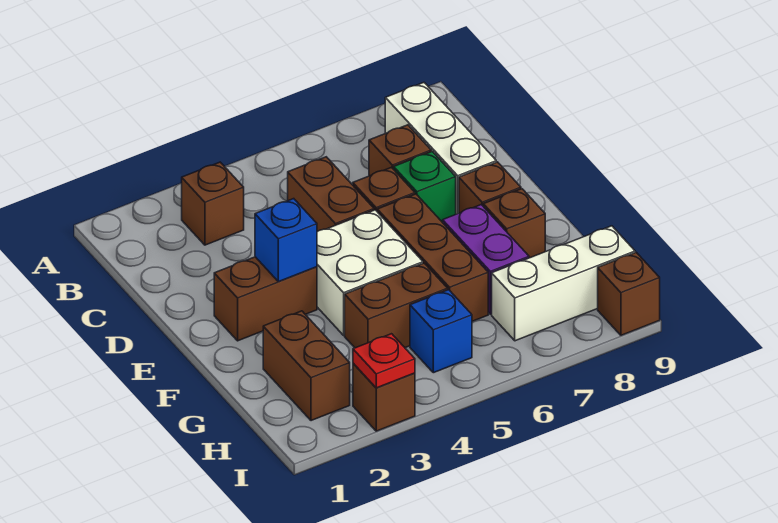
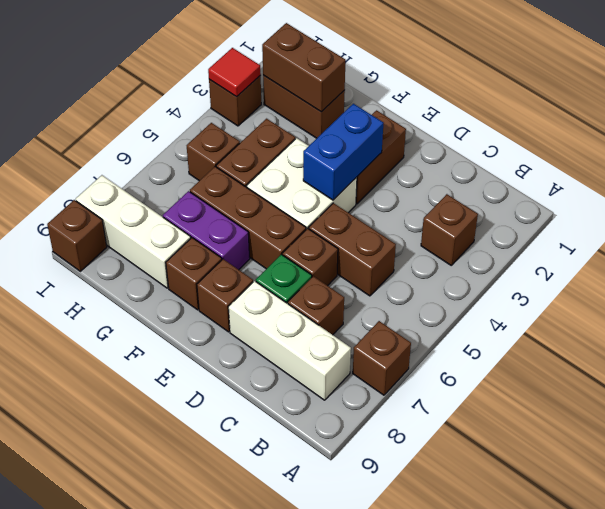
none -> brown 1x1 brick [353,321,411,395]
blue 1x1 brick [255,199,317,282] -> blue 1x2 brick [303,104,383,200]
none -> brown 1x2 brick [262,23,346,112]
blue 1x1 brick [410,290,472,373] -> brown 1x1 brick [187,123,240,181]
white 1x3 brick [492,226,635,341] -> white 1x3 brick turned to [76,175,191,288]
red 1x1 plate [353,334,415,388] -> red 1x1 tile [208,48,261,97]

